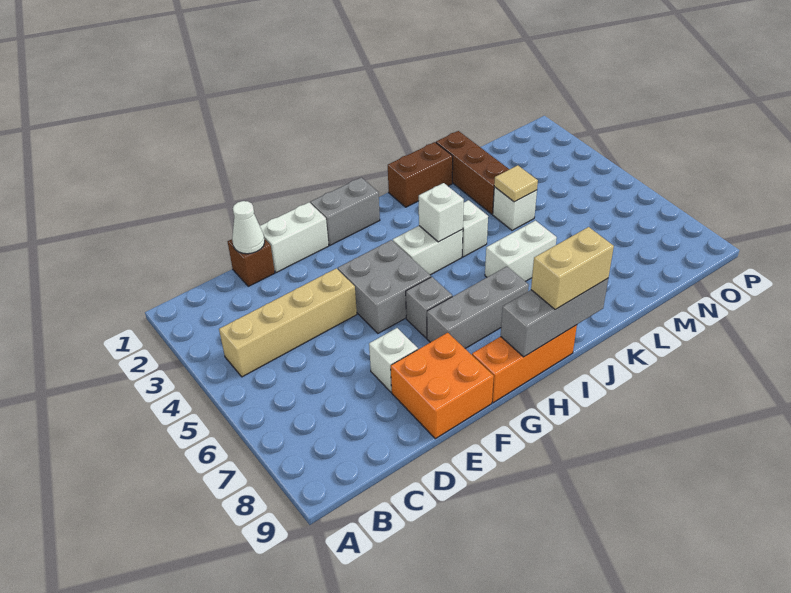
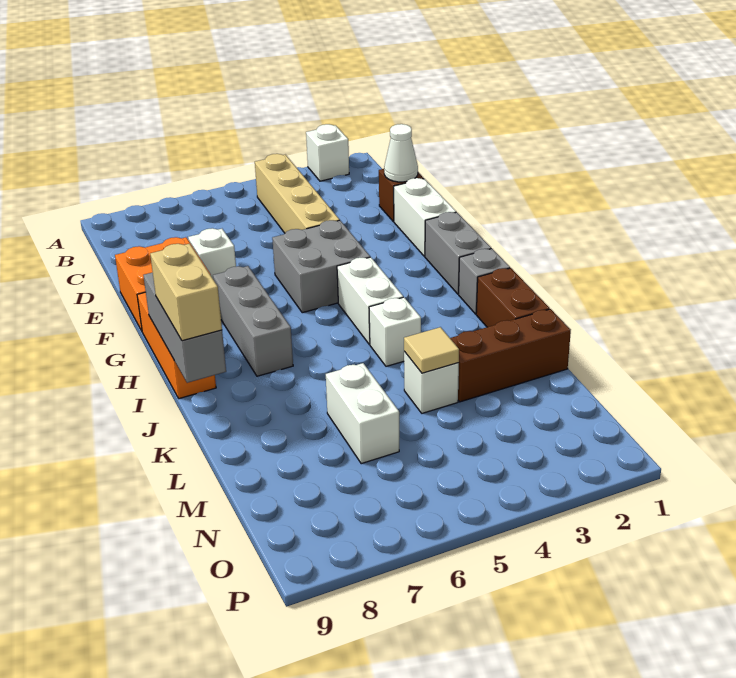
grey 1x1 brick [406,277,452,338] -> grey 1x1 brick moved to [459,249,510,314]
white 1x1 brick [419,183,464,242] -> white 1x1 brick moved to [306,124,349,181]
white 1x2 brick [485,221,557,281] -> white 1x2 brick moved to [326,363,399,464]

